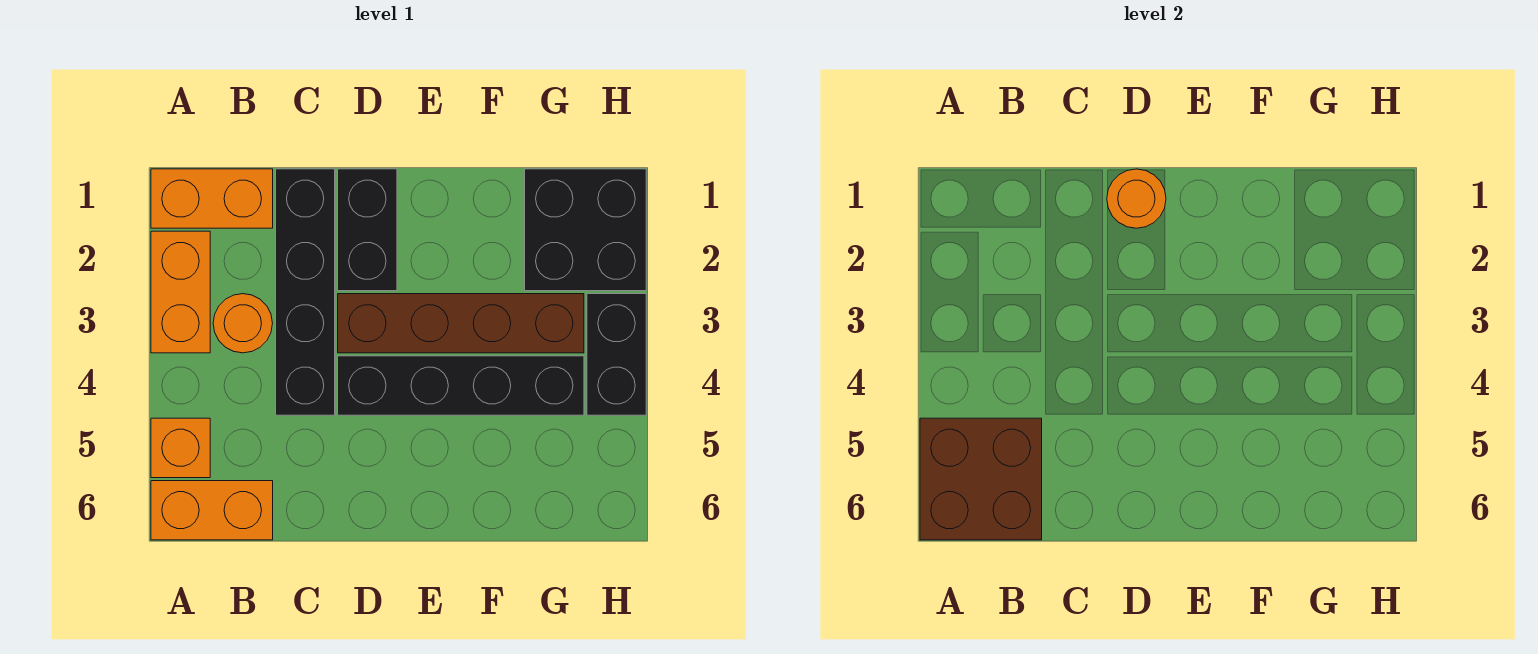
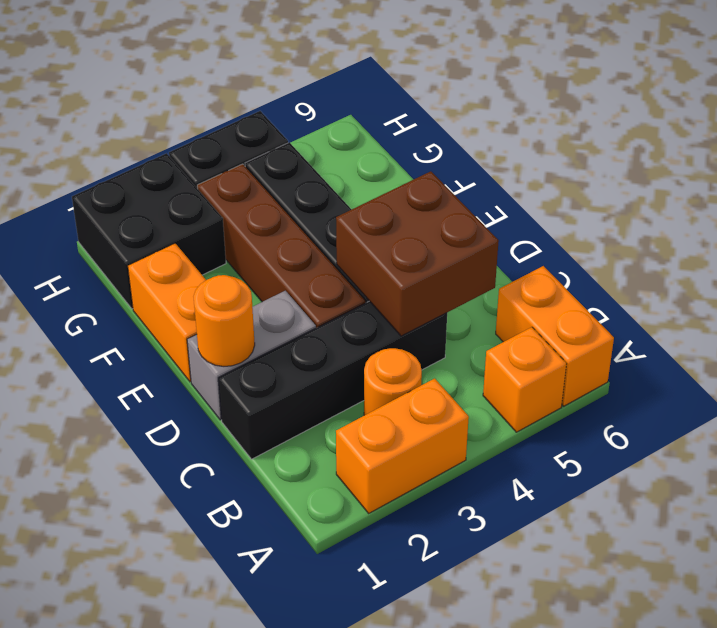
orange 1x2 brick [151,169,273,228] -> orange 1x2 brick moved to [128,243,206,382]
brown 2x2 brick [920,418,1042,540] -> brown 2x2 brick moved to [336,171,499,336]
black 1x2 brick [338,169,397,291] -> grey 1x2 brick [187,291,316,420]

